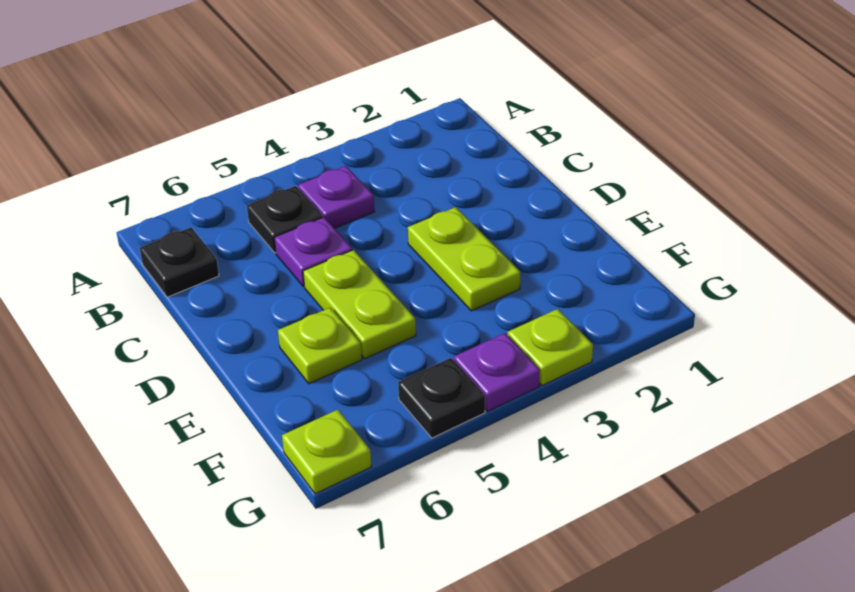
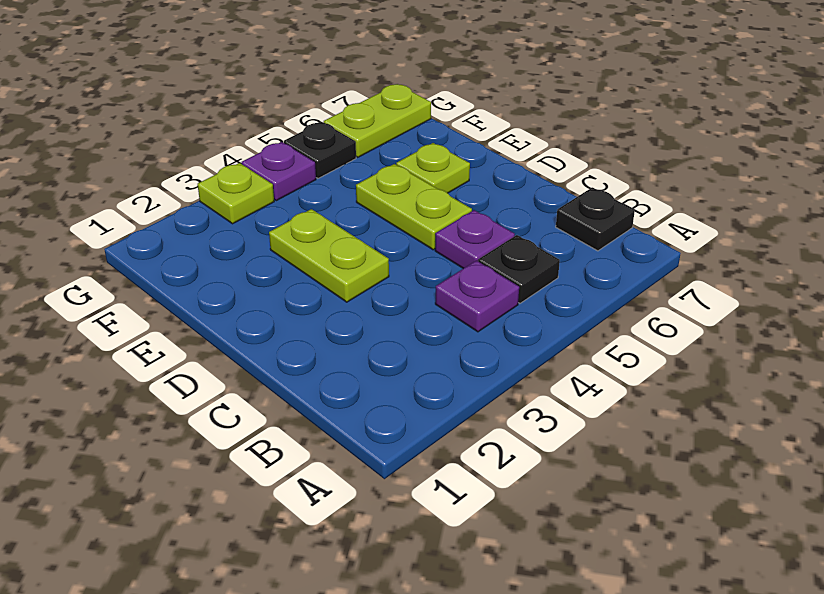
lime 1x1 plate [282,410,371,494] -> lime 1x2 plate [324,84,431,157]

